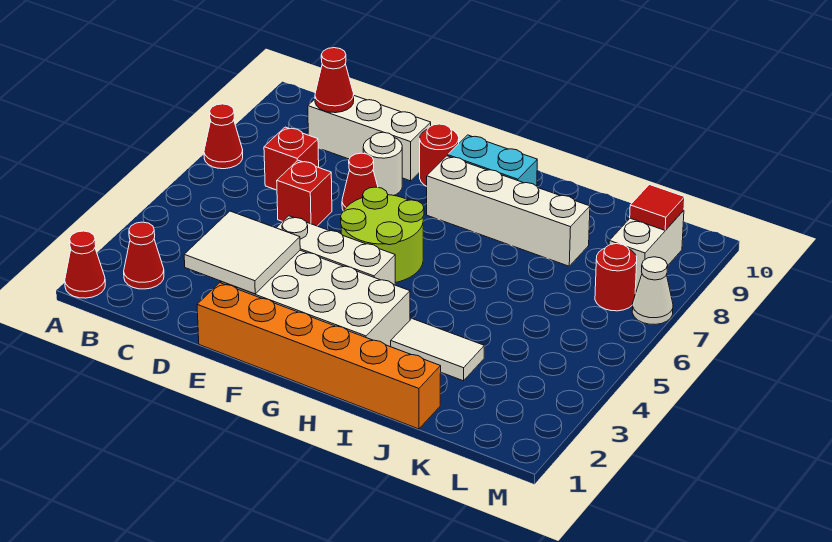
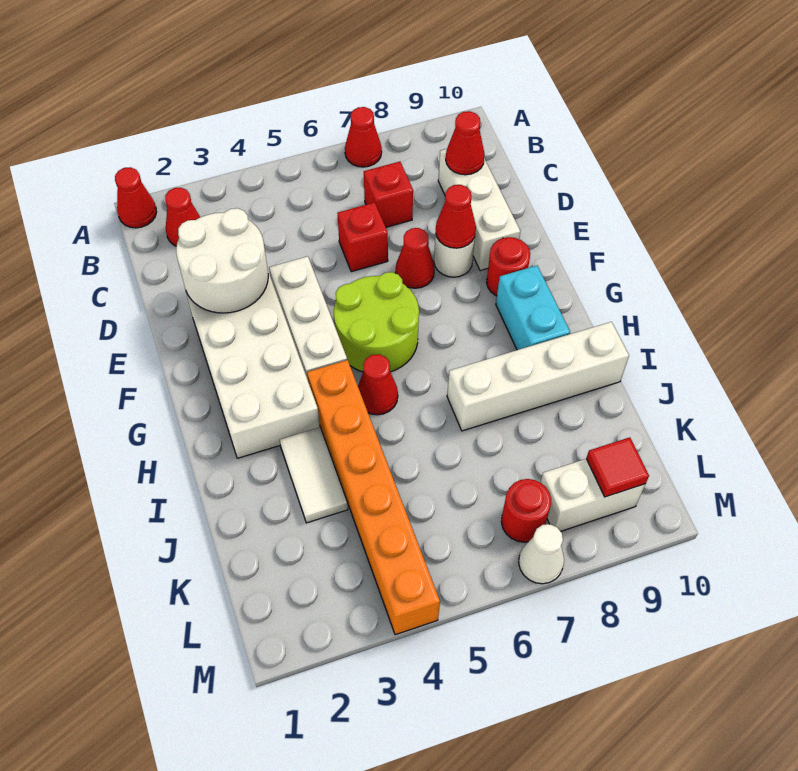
white 2x2 tile [184,211,300,294] -> white 2x2 round brick [176,208,268,313]
orange 1x6 brick [197,283,441,429] -> orange 1x6 brick moved to [307,360,440,635]
none -> red 1x1 cone [436,185,476,248]
white 1x4 brick [427,156,590,266] -> white 1x4 brick turned to [447,322,629,431]
none -> red 1x1 cone [358,354,398,415]

